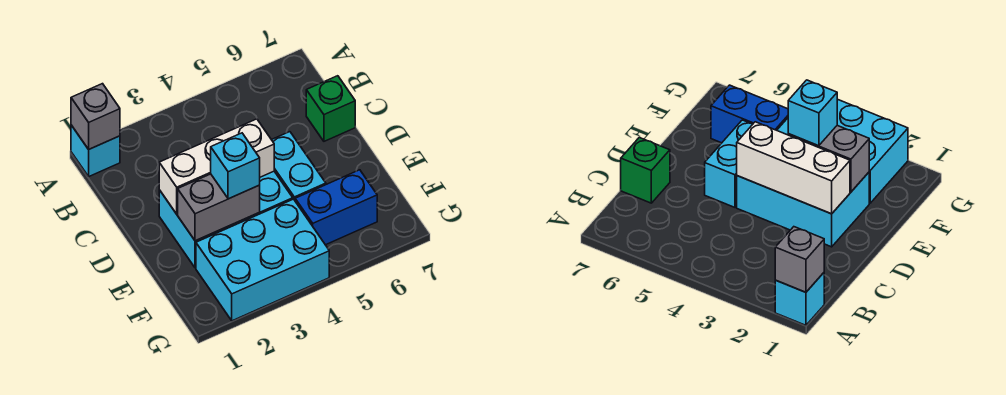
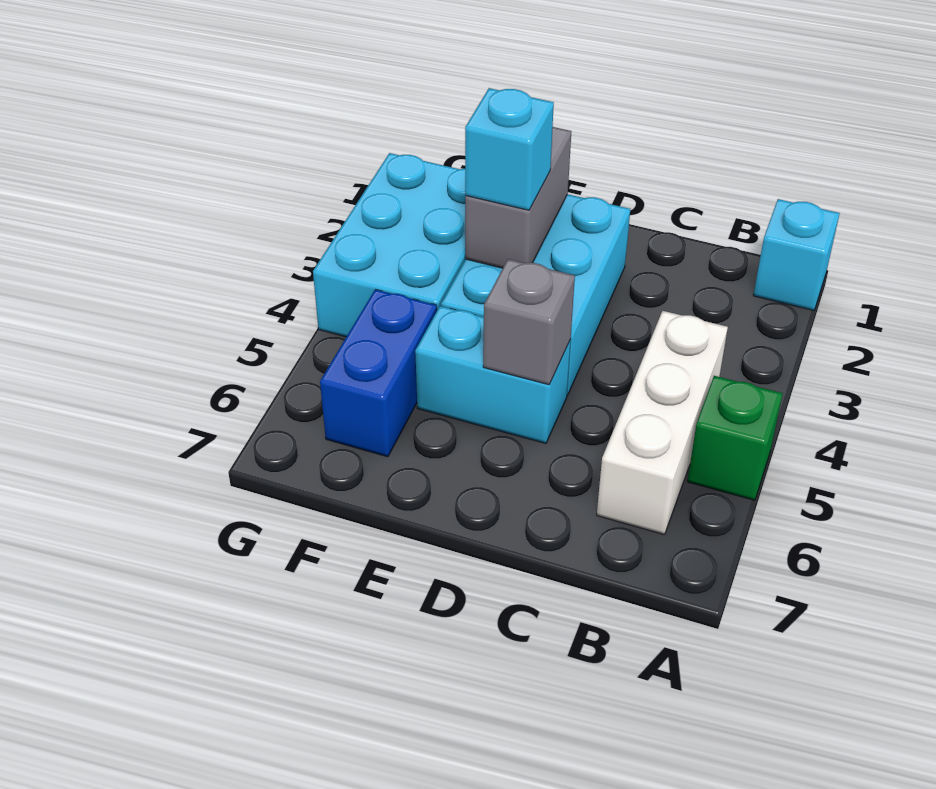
grey 1x1 brick [71,84,120,149] -> grey 1x1 brick moved to [483,259,575,385]
green 1x1 brick [306,76,355,141] -> green 1x1 brick moved to [687,376,783,500]
white 1x3 brick [159,119,274,214] -> white 1x3 brick moved to [597,311,728,535]

